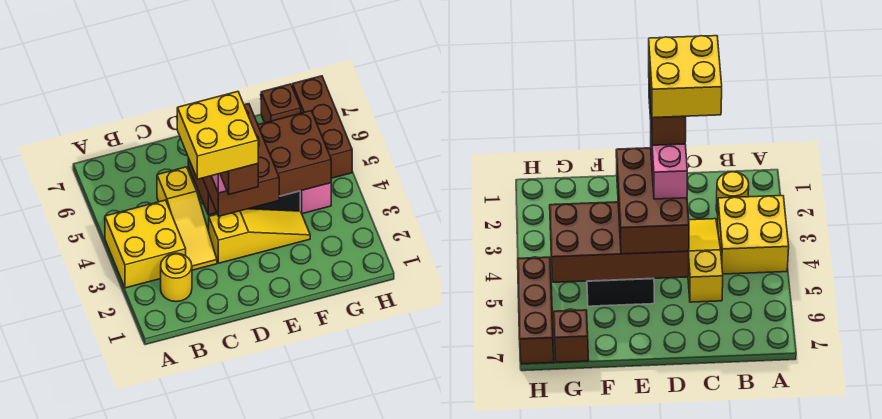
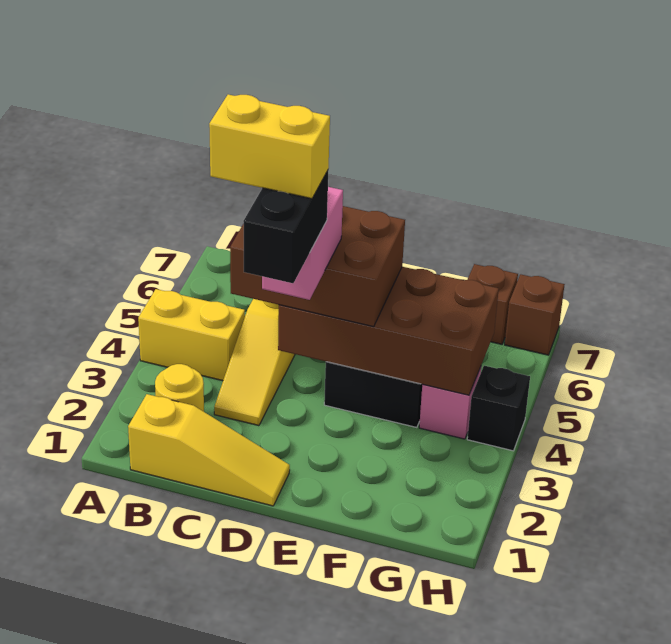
yellow 2x2 brick [105,200,186,288] -> yellow 1x2 brick [138,289,245,381]
yellow 2x2 brick [177,92,258,179] -> yellow 1x2 brick [209,94,330,199]
brown 1x2 brick [220,164,258,194] -> black 1x2 brick [243,171,328,283]
yellow 1x3 slope [209,209,310,263] -> yellow 1x3 slope moved to [128,394,290,506]
brown 2x3 brick [203,104,279,216] -> brown 2x3 brick turned to [230,206,405,327]
none -> black 1x1 brick [467,366,530,451]
brown 1x3 brick [292,76,352,178] -> brown 1x1 brick [505,274,565,355]

